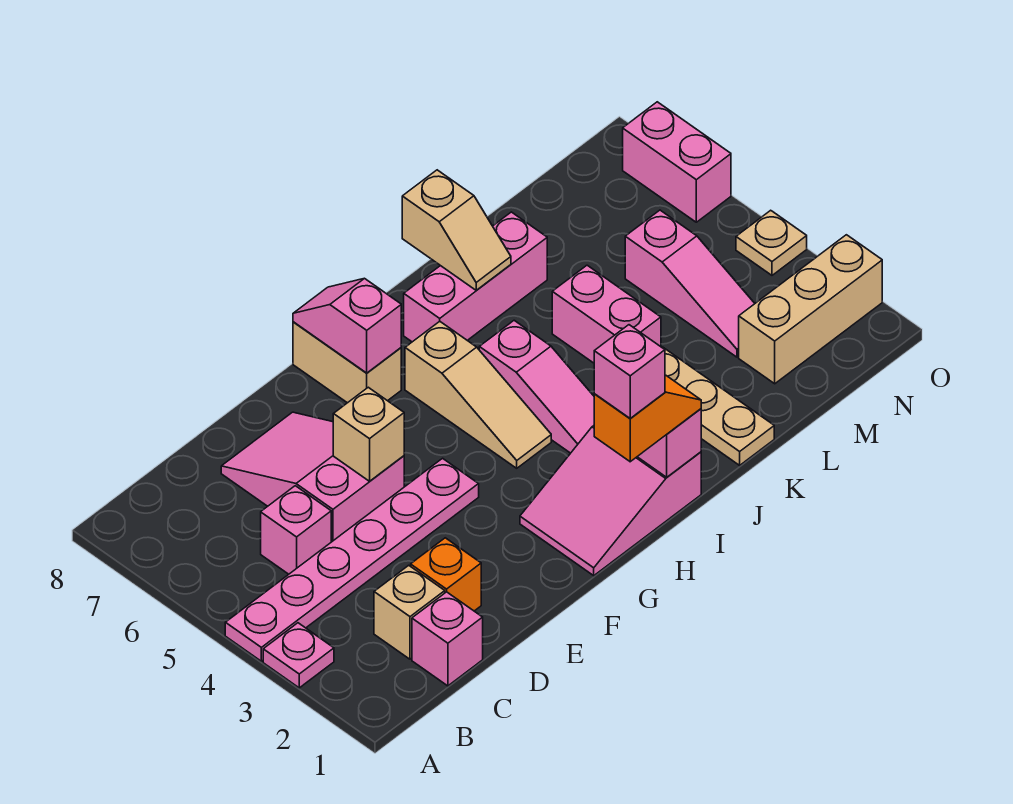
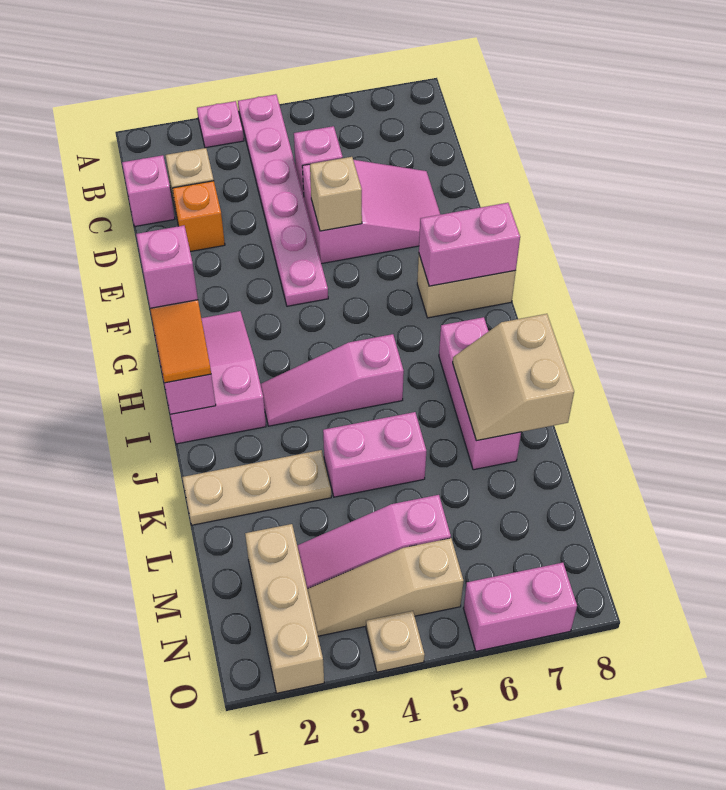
pink 1x2 slope [293,278,401,373] -> pink 1x2 brick [419,203,520,286]
tan 1x3 slope [405,321,551,468] -> tan 1x3 slope moved to [307,538,463,636]
tan 1x2 slope [402,170,511,290] -> tan 2x2 slope [453,314,574,441]

